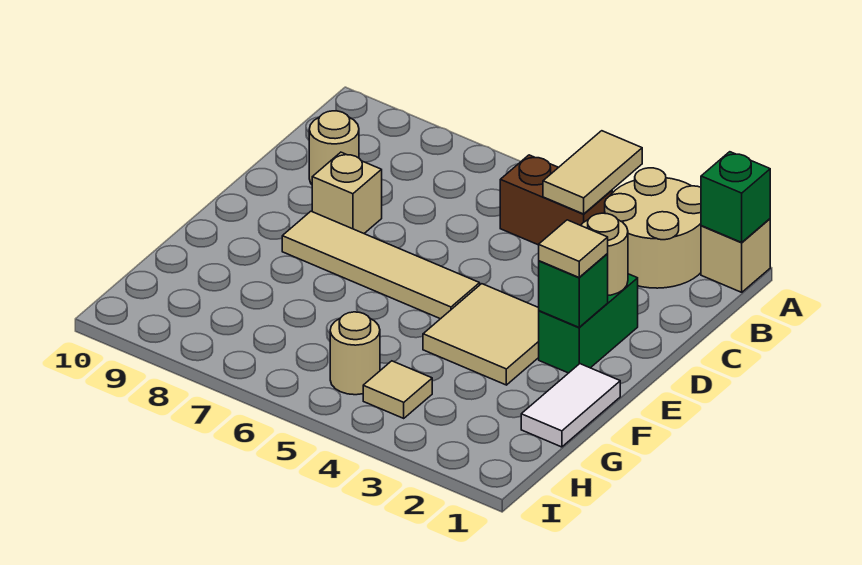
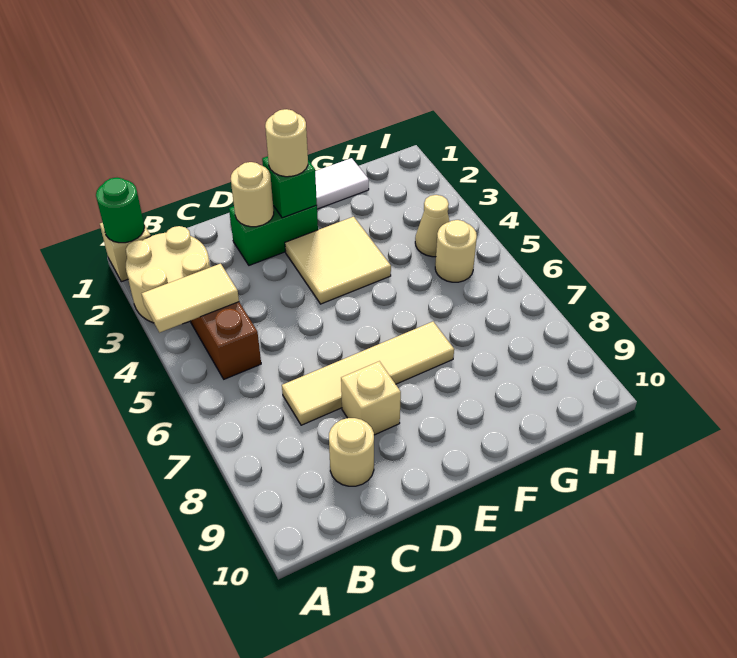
green 1x1 brick [701,152,770,242] -> green 1x1 round brick [96,178,144,243]
tan 1x1 tile [539,220,608,277] -> tan 1x1 round brick [265,109,308,177]
tan 1x4 tile [282,211,480,319] -> tan 1x4 tile turned to [282,322,454,425]
tan 1x1 tile [363,361,432,418] -> tan 1x1 cone [415,195,450,257]

